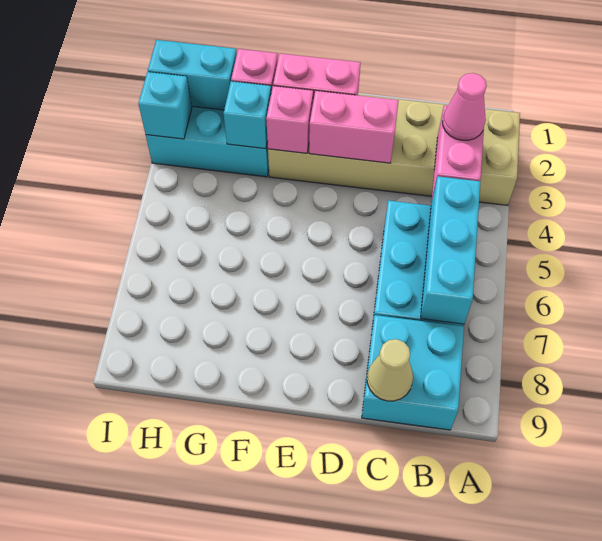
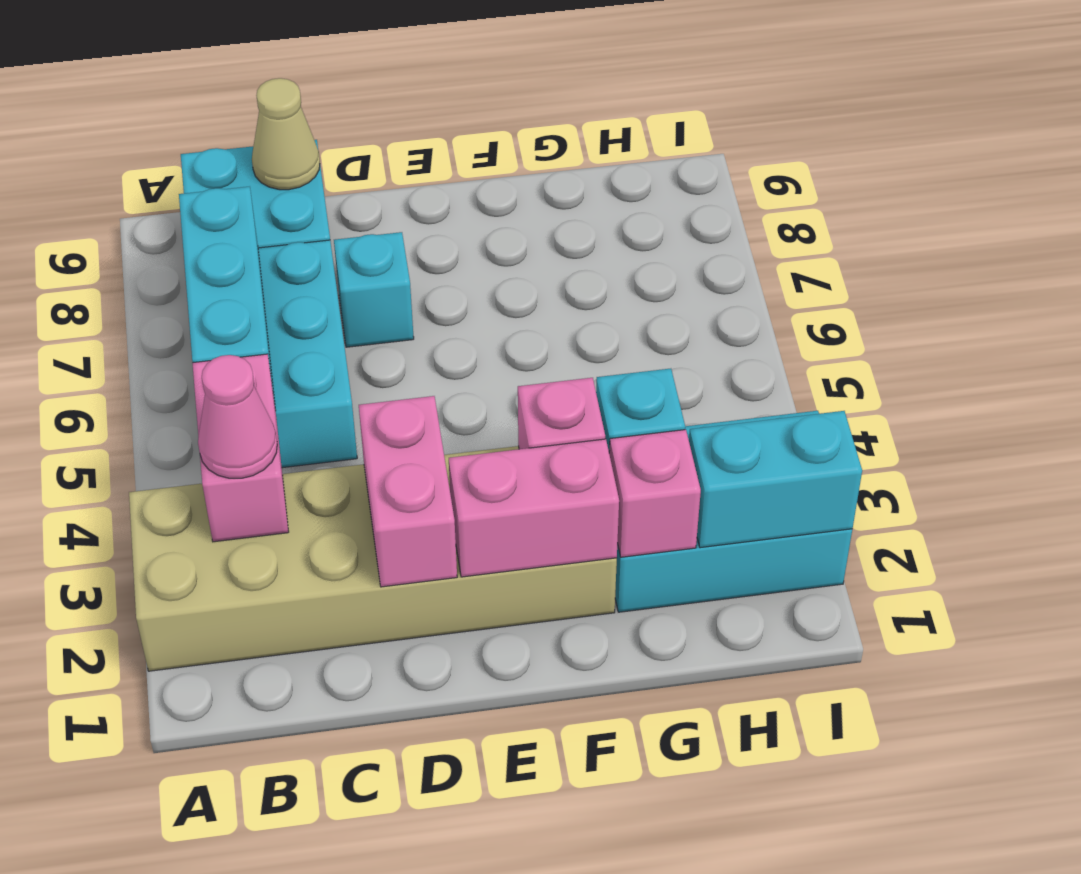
pink 1x2 brick [309,91,399,163] -> pink 1x2 brick turned to [359,396,457,587]
cyan 1x1 brick [138,72,192,139] -> cyan 1x1 brick moved to [334,232,414,347]

